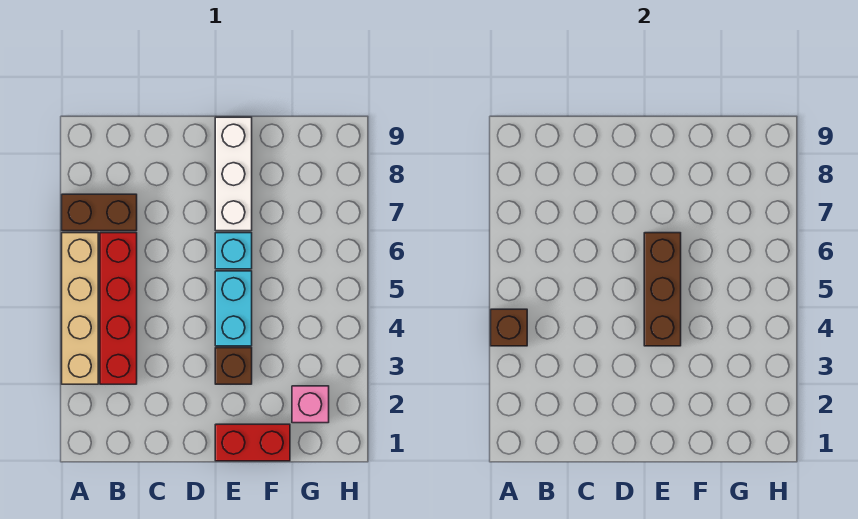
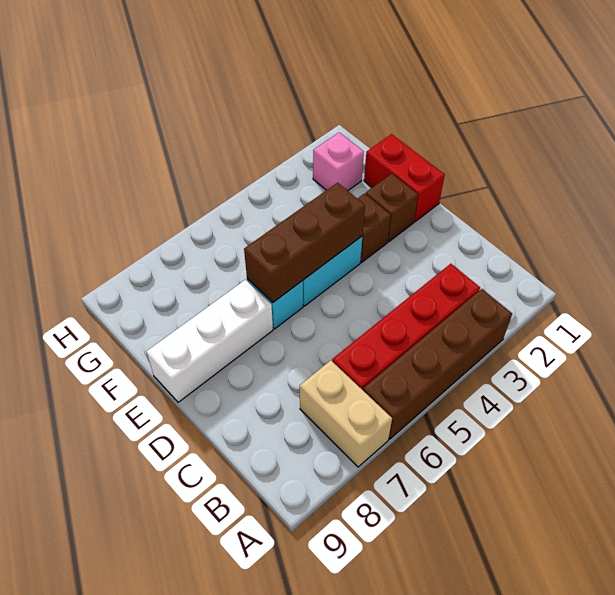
tan 1x4 brick [62,233,98,384] -> brown 1x4 brick [363,289,512,439]
brown 1x1 brick [491,309,527,346] -> brown 1x1 brick moved to [366,174,418,242]
brown 1x2 brick [62,194,137,231] -> tan 1x2 brick [300,360,392,467]

